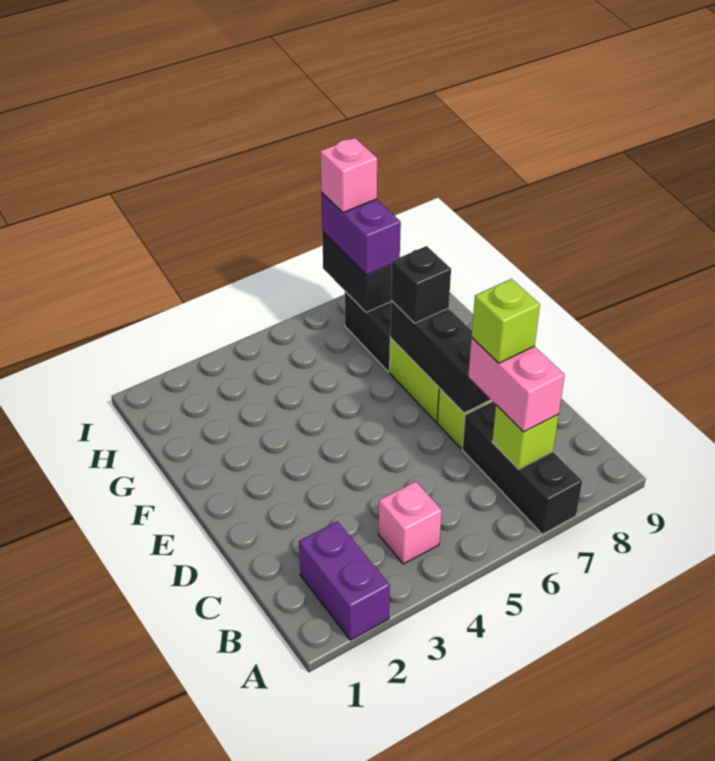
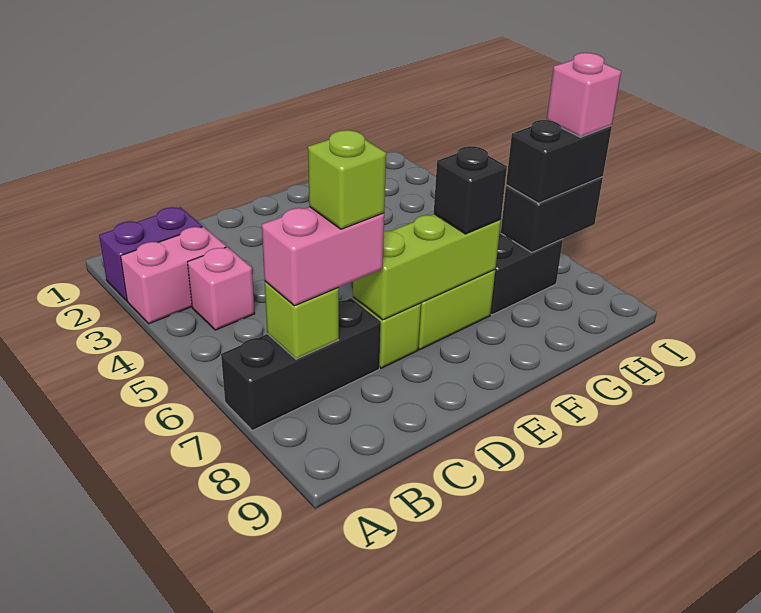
none -> pink 1x2 brick [121,227,226,324]
black 1x3 brick [390,301,491,413] -> lime 1x3 brick [353,214,501,320]
purple 1x2 brick [321,193,401,275] -> black 1x2 brick [506,120,612,203]

